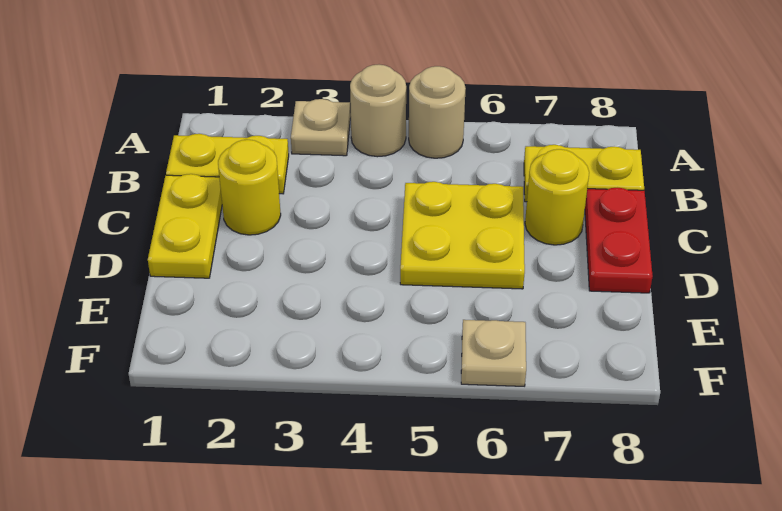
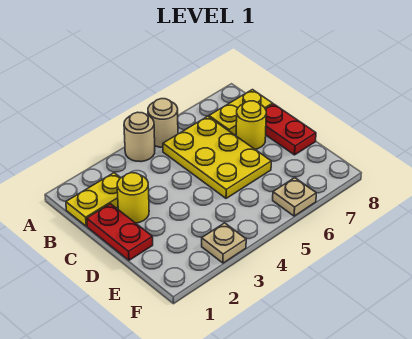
tan 1x1 plate [291,99,350,156] -> tan 1x1 plate moved to [202,223,246,263]
yellow 1x2 plate [148,174,222,278] -> red 1x2 plate [87,204,153,260]
yellow 2x2 plate [400,182,525,289] -> yellow 2x3 plate [163,116,271,198]

